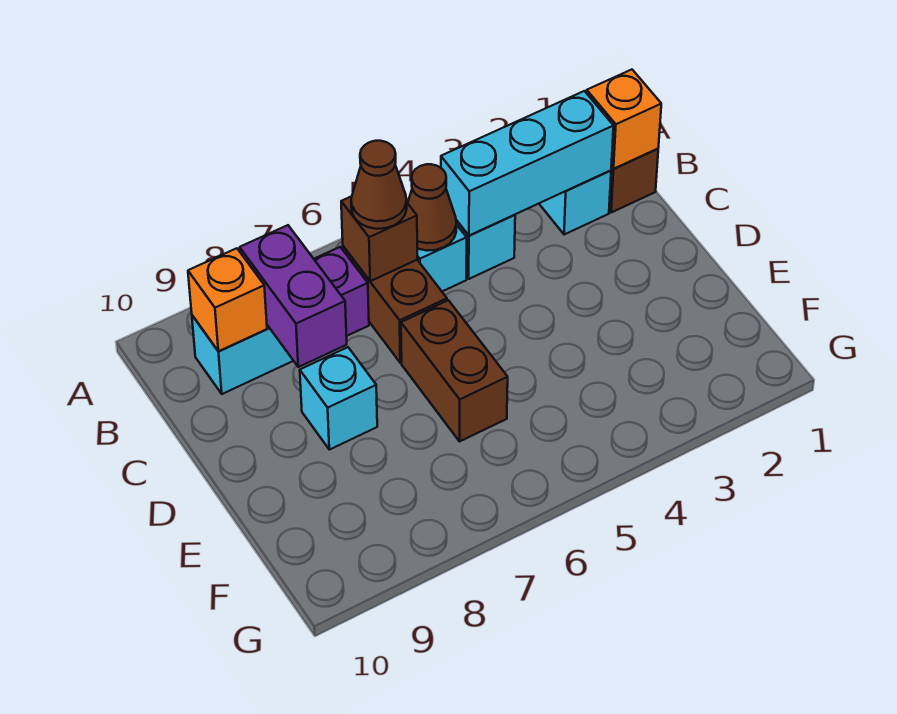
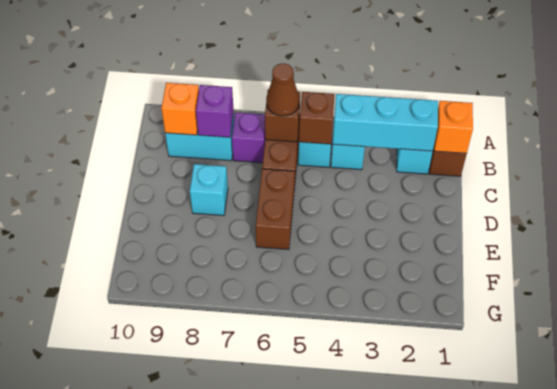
brown 1x1 cone [408,164,456,251] -> brown 1x1 brick [299,92,335,144]
purple 1x2 brick [240,225,347,367] -> purple 1x1 brick [196,85,234,137]

